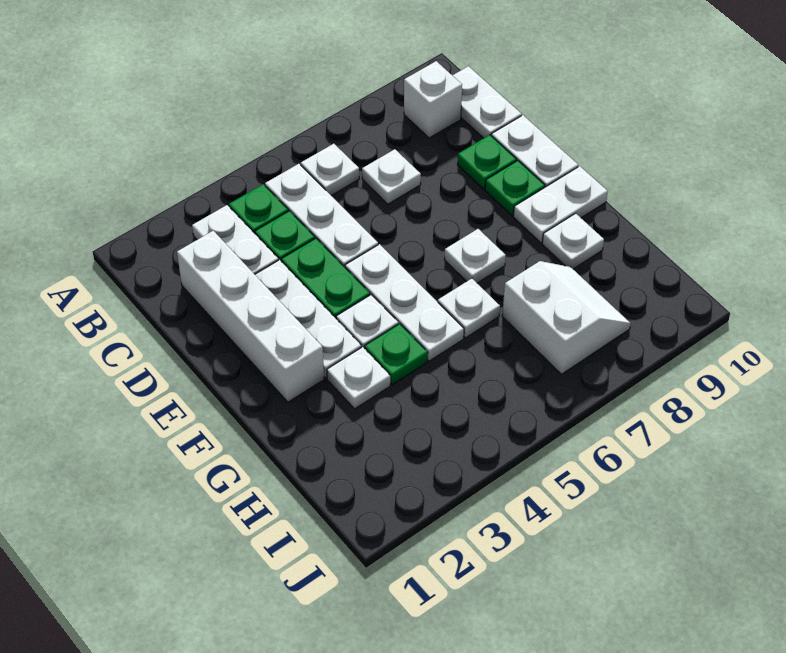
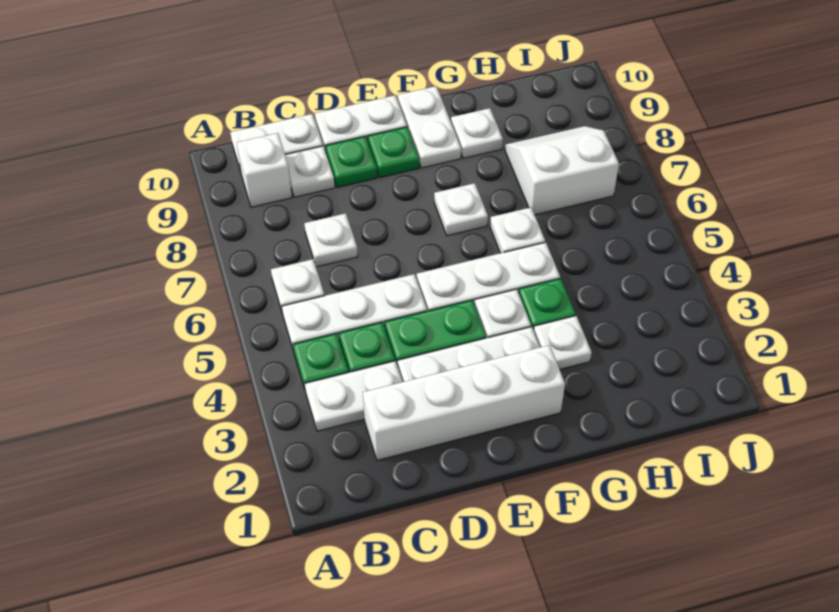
none -> white 1x1 plate [285,146,335,197]

